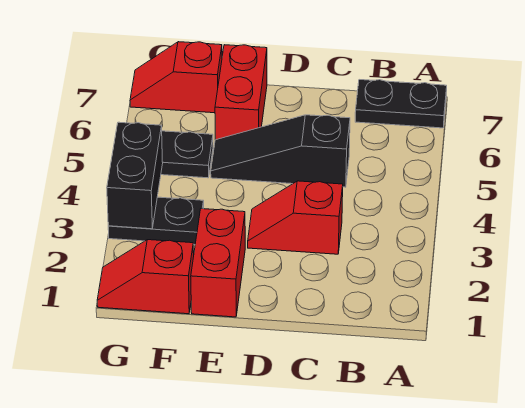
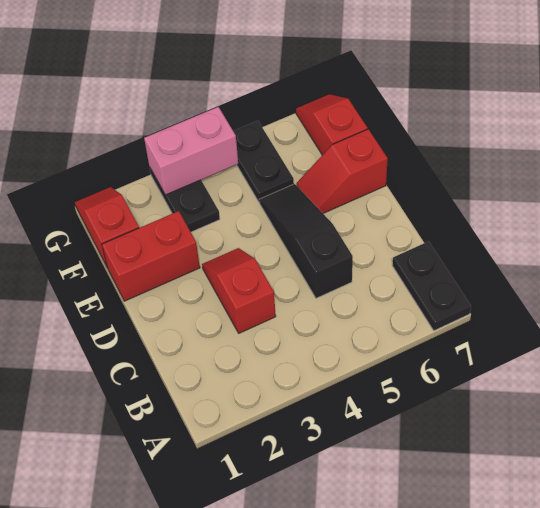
red 1x2 brick [215,45,267,140] -> red 1x2 slope [297,129,388,213]
black 1x2 brick [107,122,163,229] -> pink 1x2 brick [144,107,238,195]

